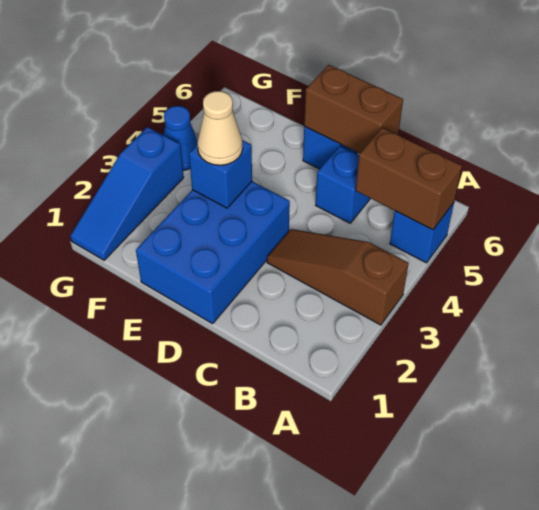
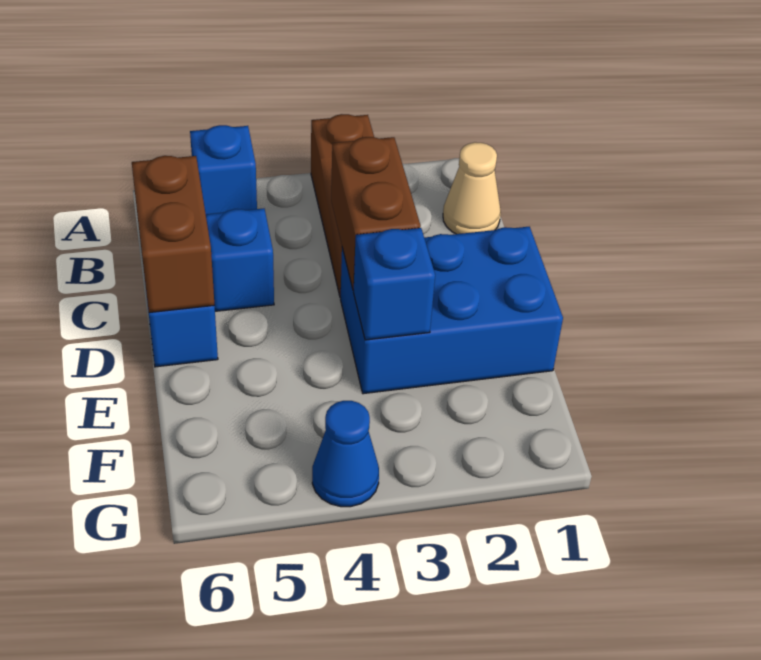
brown 1x2 brick [356,128,462,230] -> brown 1x2 brick moved to [331,137,421,290]
tan 1x1 cone [197,91,243,165] -> tan 1x1 cone moved to [443,142,501,234]
blue 1x3 slope [70,127,184,260] -> none

